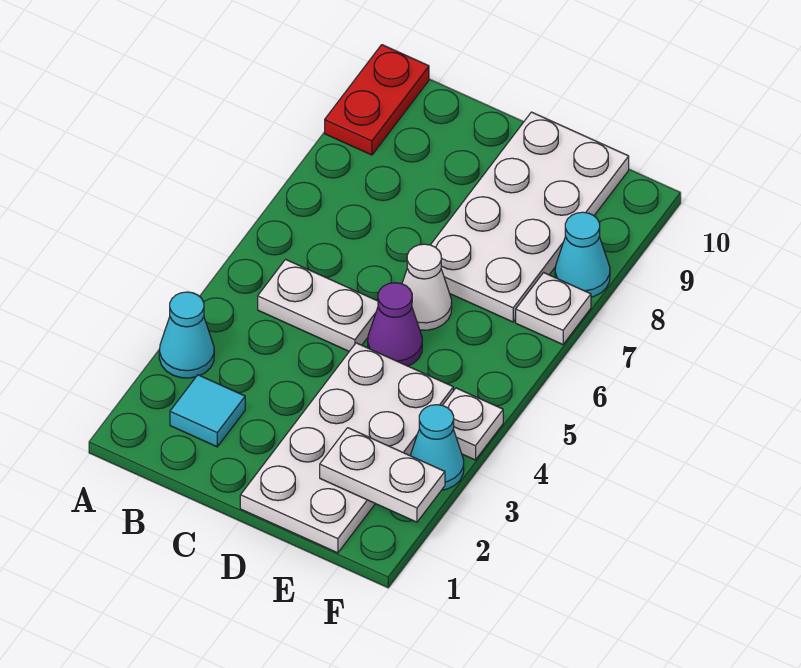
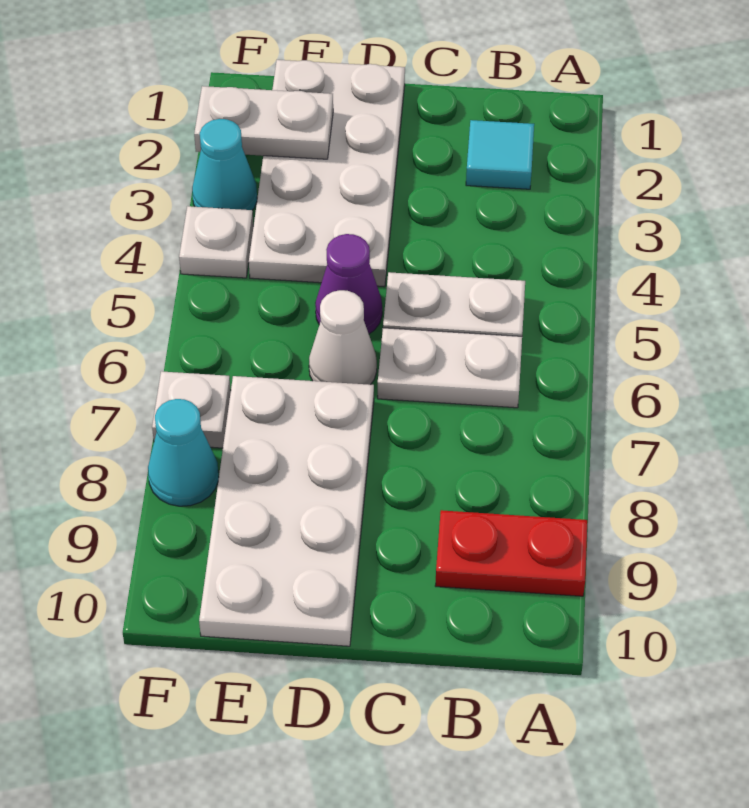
cyan 1x1 cone [159,292,214,378] -> none
red 1x2 plate [325,45,429,155] -> red 1x2 plate turned to [435,510,587,596]
none -> white 1x2 plate [378,328,522,408]

